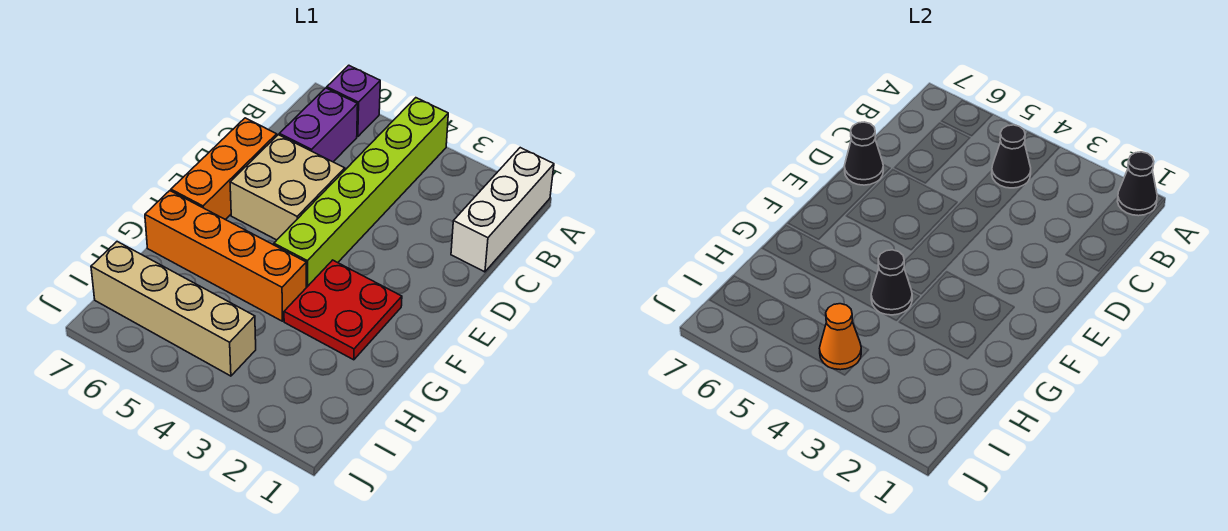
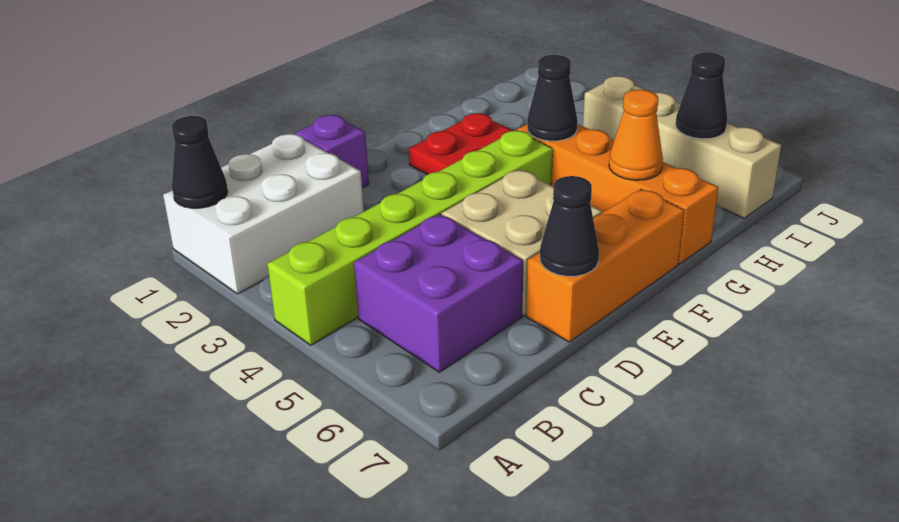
white 1x3 brick [451,148,554,272] -> white 2x3 brick [163,134,364,294]
purple 1x1 brick [327,65,380,137] -> purple 1x1 brick moved to [295,115,369,188]
black 1x1 cone [992,125,1031,188] -> black 1x1 cone moved to [676,52,727,139]
purple 1x2 brick [279,88,358,162] -> purple 2x2 brick [354,214,523,372]
orange 1x1 cone [820,304,861,370] -> orange 1x1 cone moved to [609,90,663,180]

